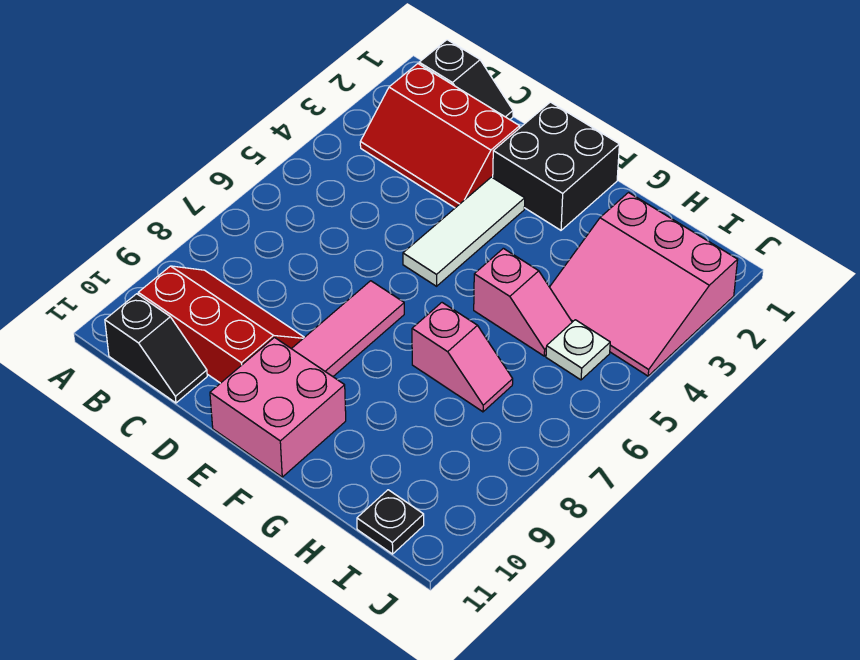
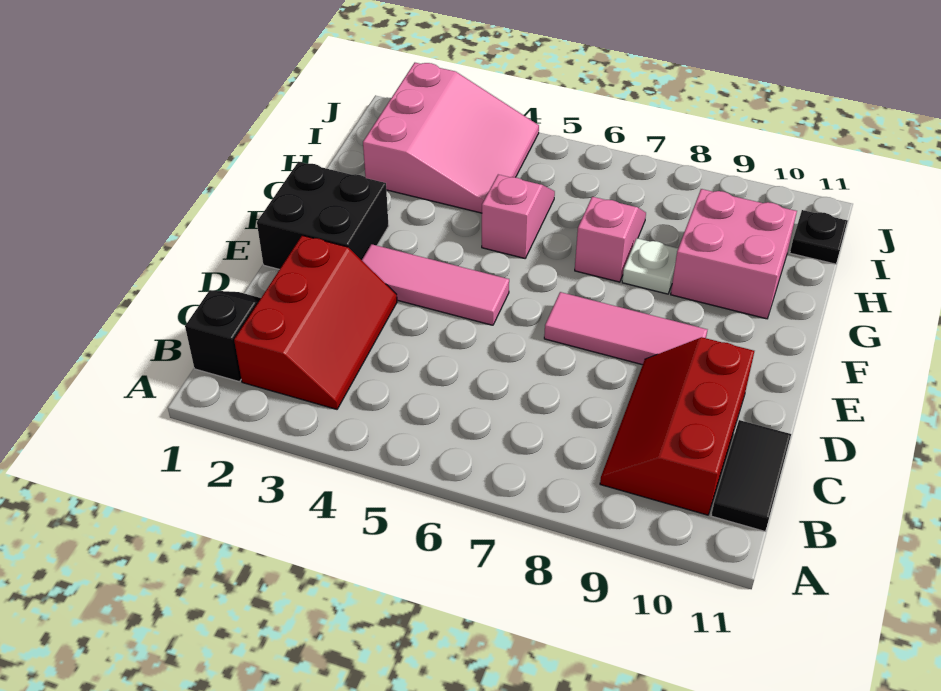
black 1x2 slope [105,294,207,403] -> black 1x2 tile [711,420,791,531]
white 1x3 tile [403,177,525,286] -> pink 1x3 tile [362,244,509,325]
pink 2x2 brick [210,338,346,477] -> pink 2x2 brick moved to [671,189,797,319]
white 1x1 plate [546,320,610,380] -> white 1x1 plate moved to [622,238,678,294]

